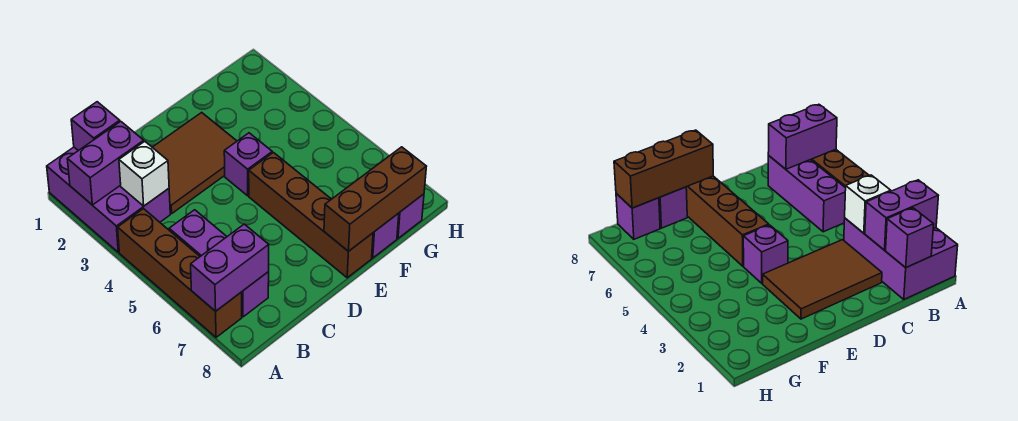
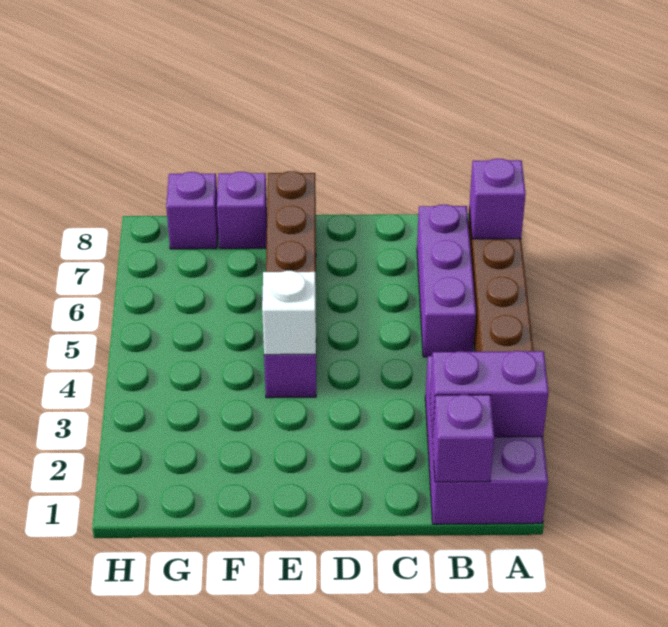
purple 1x2 brick [191,224,269,311] -> purple 1x1 brick [469,159,526,239]
white 1x1 brick [119,141,169,206] -> white 1x1 brick moved to [262,271,316,355]
brown 2x3 tile [152,112,237,214] -> none
brown 1x3 brick [324,147,427,251] -> none

